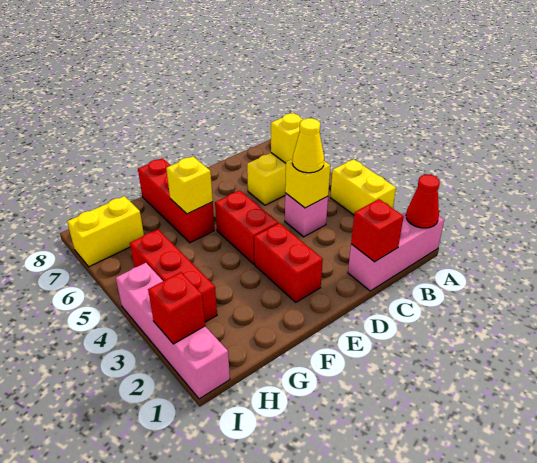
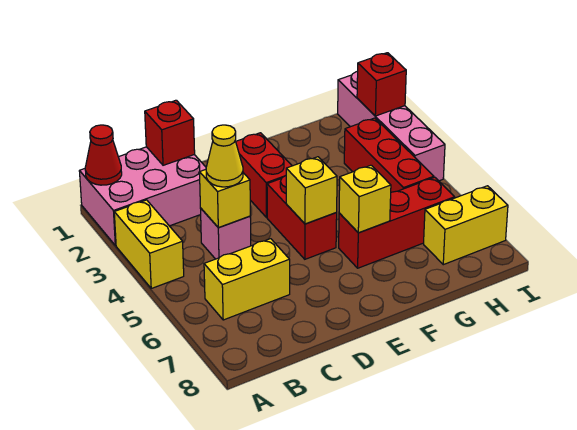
pink 1x3 brick [348,212,444,291] -> pink 2x3 brick [79,147,206,246]
yellow 1x1 brick [271,113,303,163] -> yellow 1x1 brick moved to [286,157,337,224]
red 1x3 brick [138,158,215,243] -> red 1x3 brick turned to [339,177,455,268]

